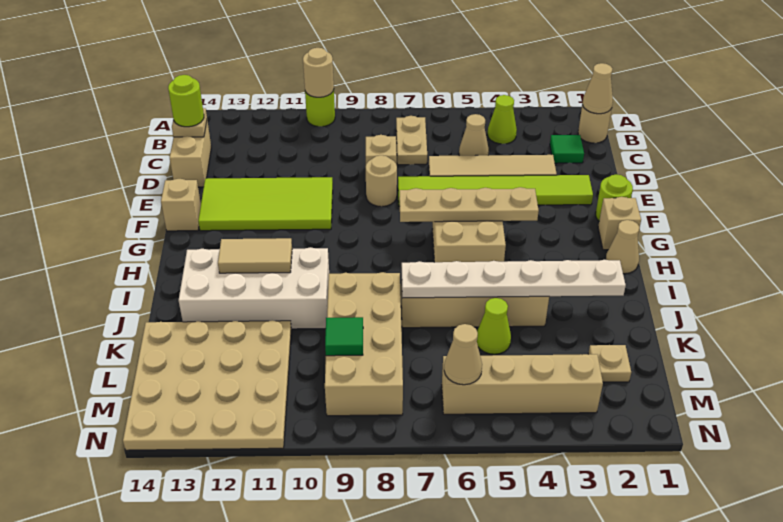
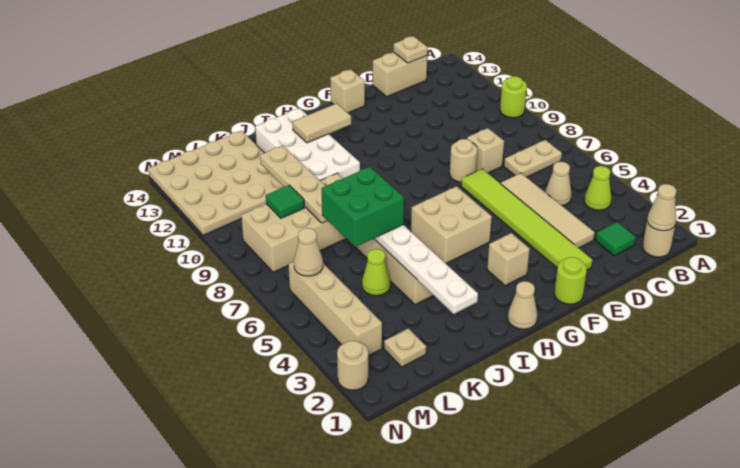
tan 1x1 round brick [303,48,334,97] -> tan 1x1 round brick moved to [337,341,368,390]
lime 1x1 round brick [168,75,204,127] -> none
lime 2x4 tile [198,177,333,231] -> none
tan 1x1 brick [598,197,641,250] -> tan 1x1 brick moved to [487,233,530,286]
tan 1x4 plate [399,187,539,222] -> tan 1x4 plate moved to [260,146,328,223]
tan 1x2 tile [218,238,292,273] -> tan 1x2 tile turned to [292,104,351,143]
none -> green 2x2 brick [321,167,404,247]

